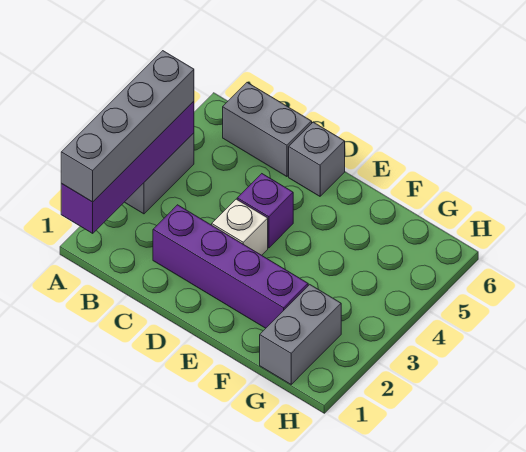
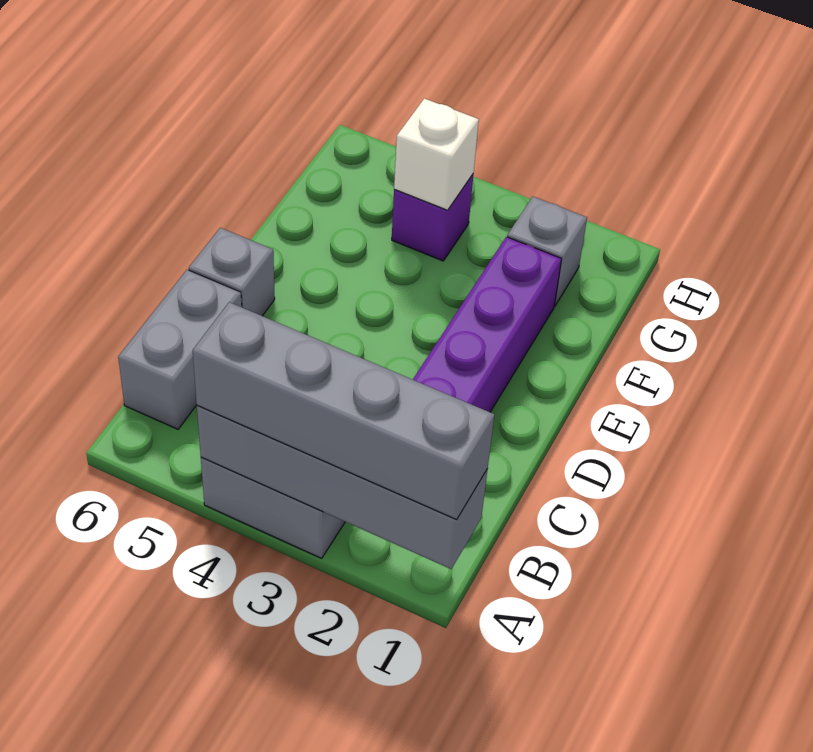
purple 1x4 brick [61,101,194,233] -> grey 1x4 brick [197,406,488,569]
white 1x1 brick [212,199,268,255] -> white 1x1 brick moved to [394,99,479,210]
purple 1x1 brick [237,174,293,248] -> purple 1x1 brick moved to [392,175,473,261]
grey 1x2 brick [260,285,341,384] -> grey 1x1 brick [507,197,587,306]

